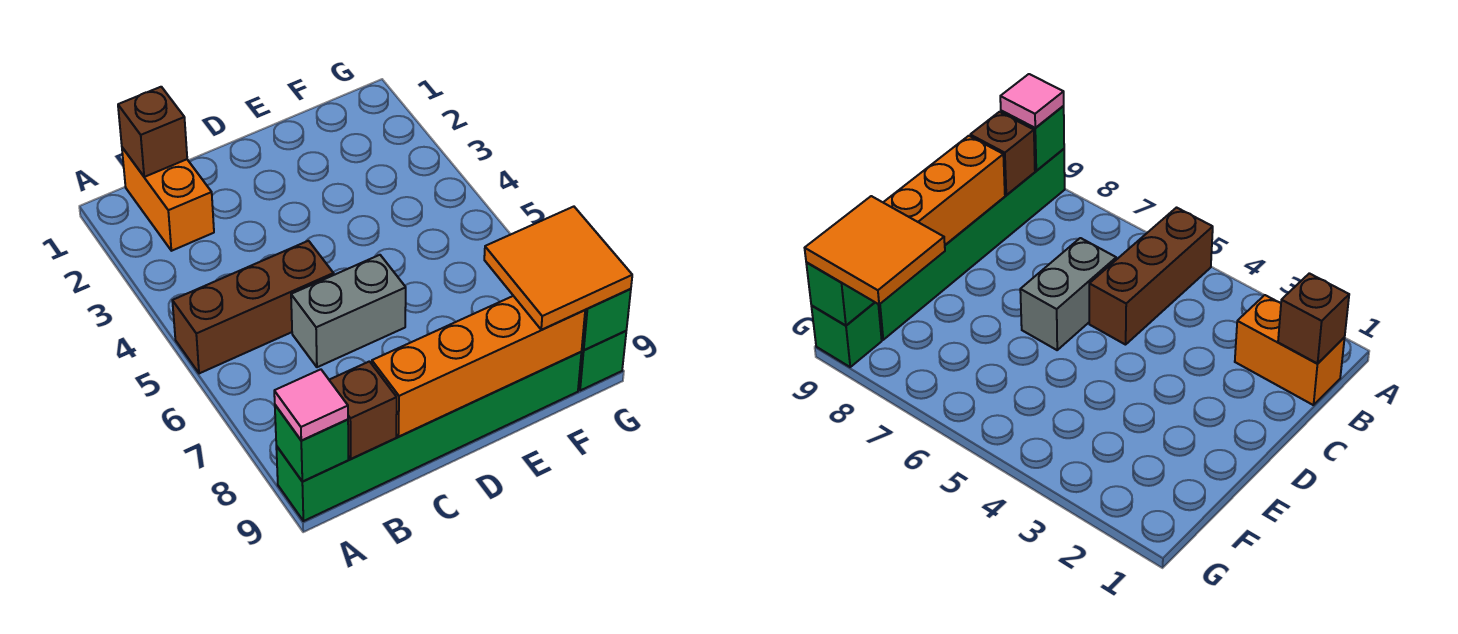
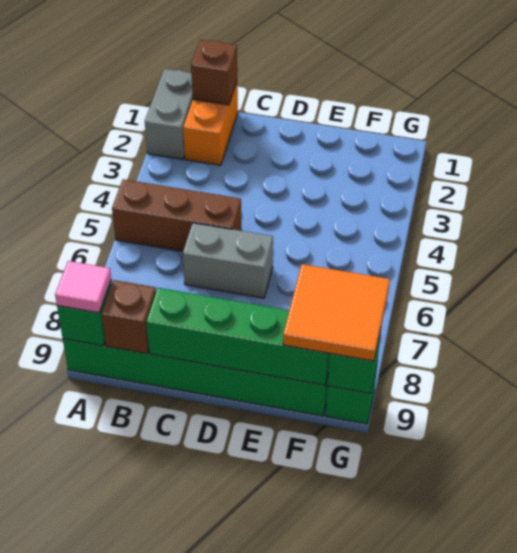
none -> grey 1x2 brick [145,69,193,159]
orange 1x4 brick [372,296,585,437] -> green 1x4 brick [146,288,329,385]

